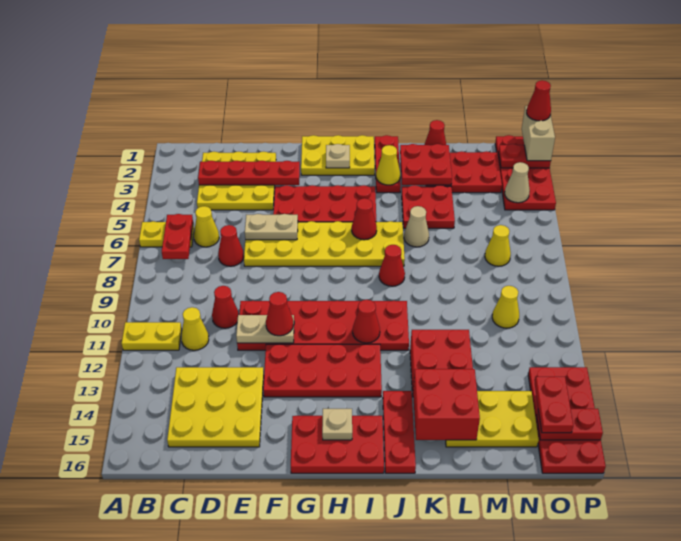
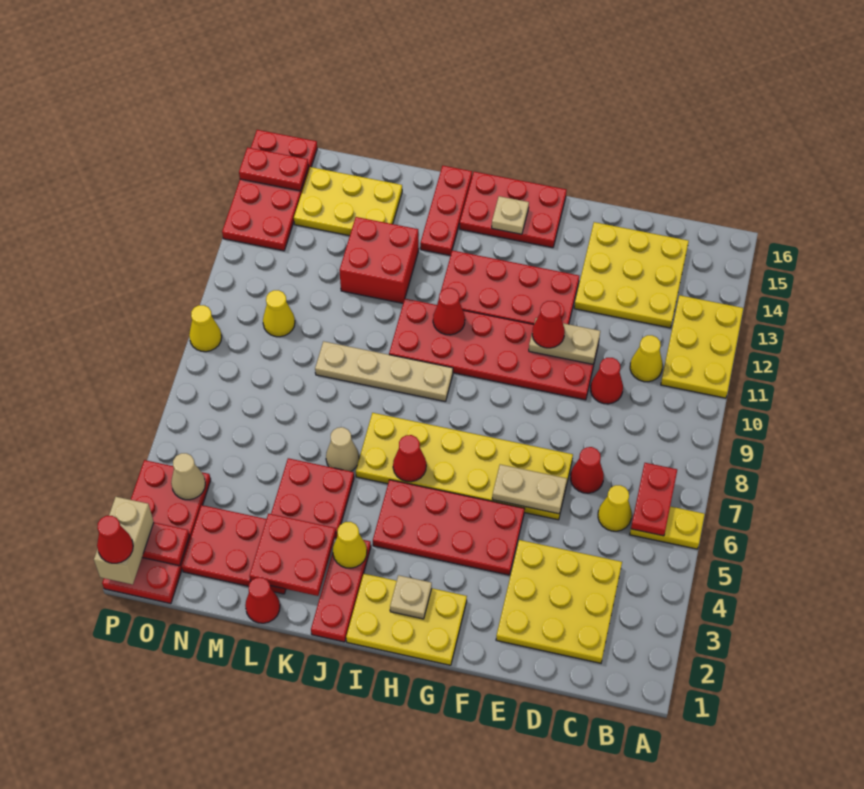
yellow 1x2 plate [122,322,182,350] -> yellow 2x3 plate [661,295,743,398]
red 1x4 plate [198,161,300,185] -> none
none -> tan 1x4 plate [315,341,453,402]
red 1x1 cone [379,245,405,286] -> none
red 2x2 brick [413,369,480,440] -> none
yellow 1x1 cone [485,225,511,266] -> yellow 1x1 cone moved to [189,305,222,352]
red 1x2 plate [535,377,573,433] -> none

